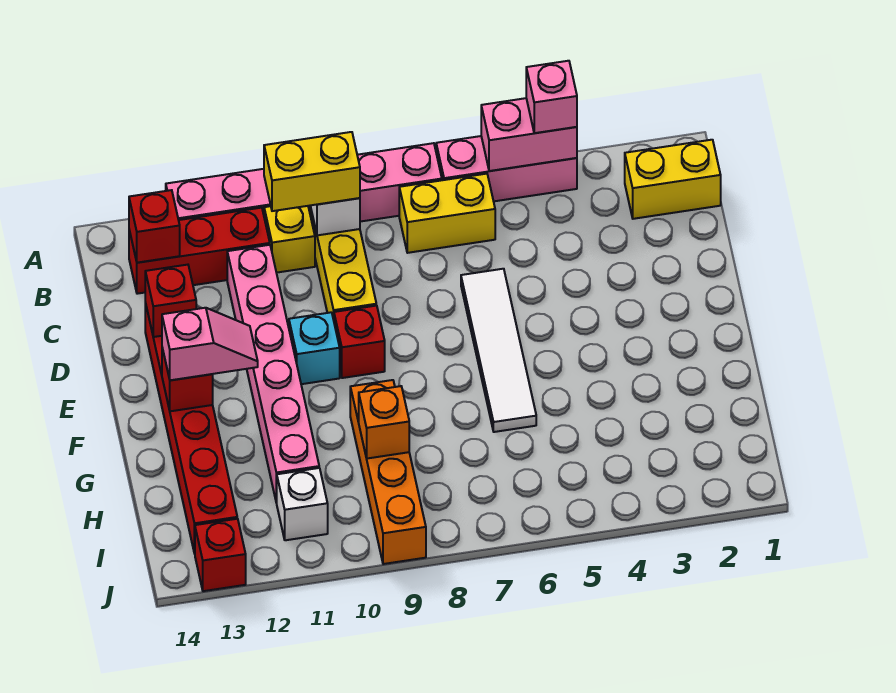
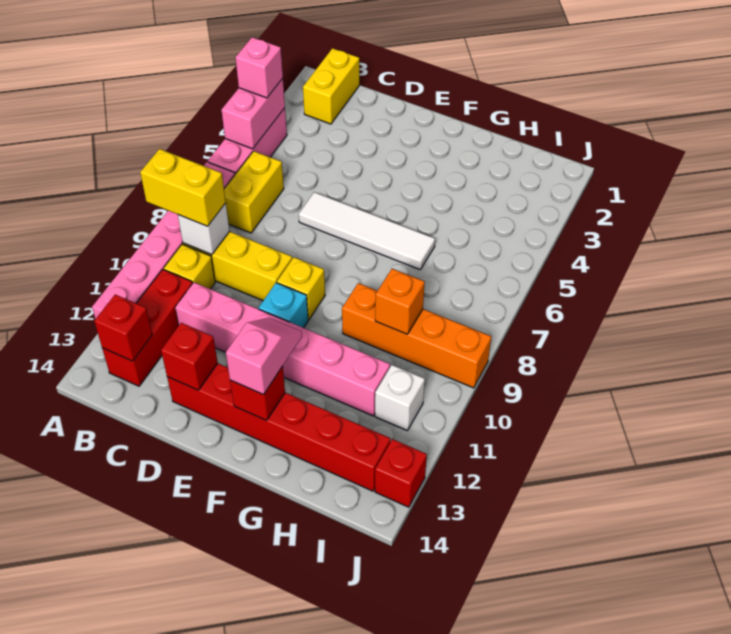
yellow 1x2 brick [264,132,360,211] -> yellow 1x2 brick turned to [140,149,226,226]
red 1x1 brick [334,306,385,378] -> yellow 1x1 brick [277,257,325,320]

